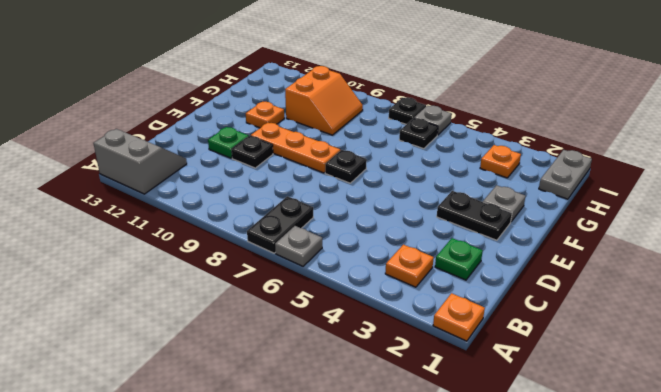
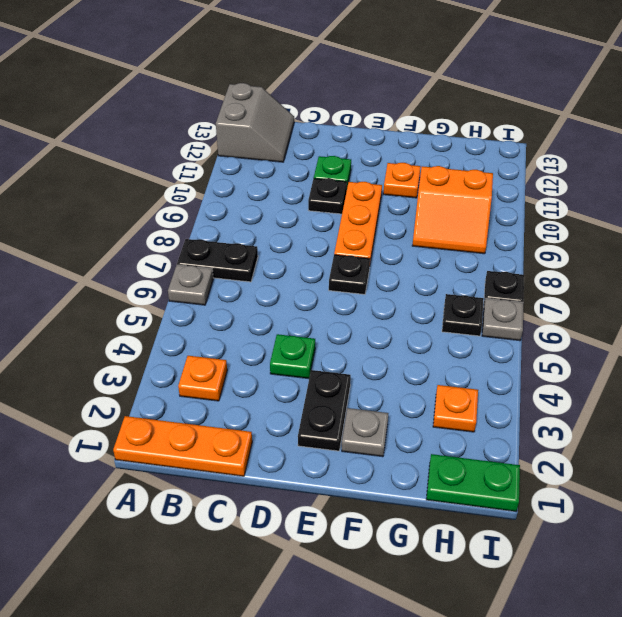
orange 1x1 plate [433,293,485,341] -> orange 1x3 plate [113,416,252,476]
green 1x1 plate [435,238,483,280] -> green 1x1 plate moved to [270,334,315,379]
grey 1x2 plate [539,150,592,199] -> green 1x2 plate [426,454,520,511]

